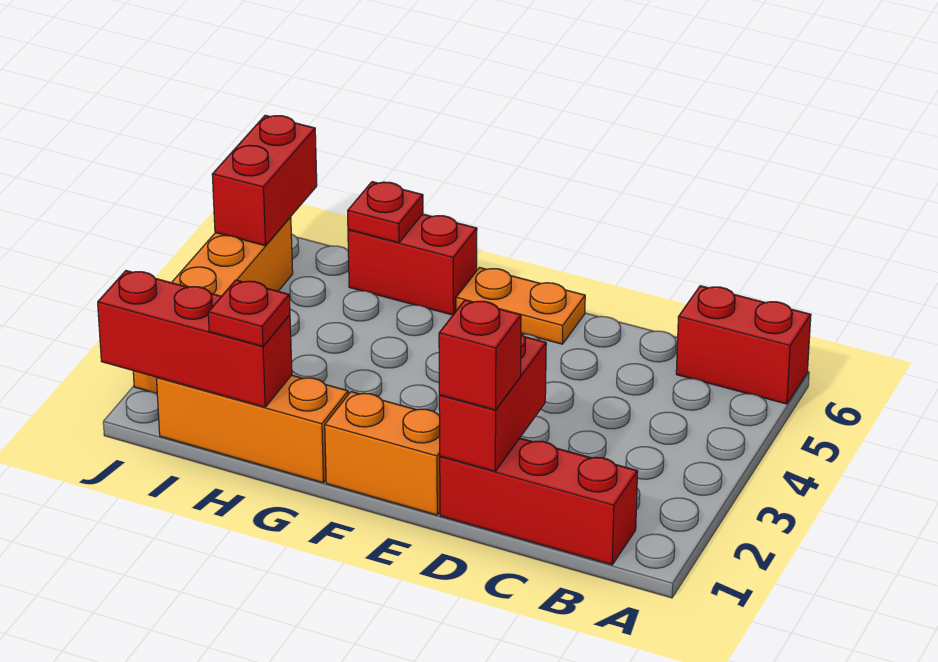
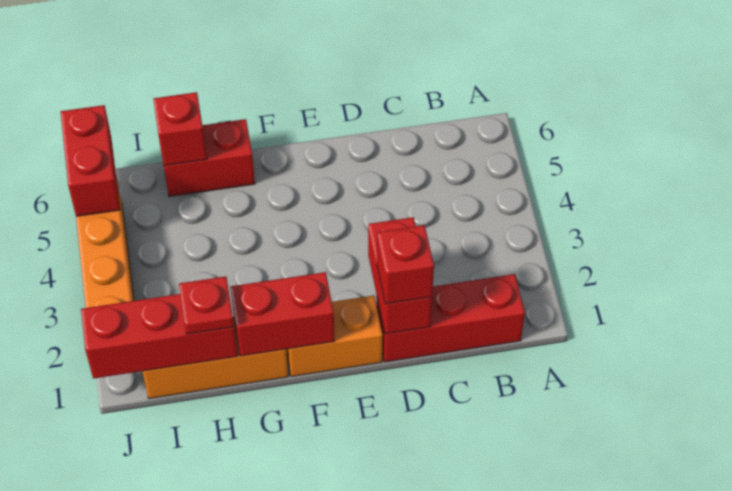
red 1x2 brick [676,286,811,404] -> red 1x2 brick moved to [230,272,335,356]
orange 1x2 plate [456,268,585,344] -> none
red 1x1 plate [348,182,423,243] -> red 1x1 brick [153,92,207,166]

